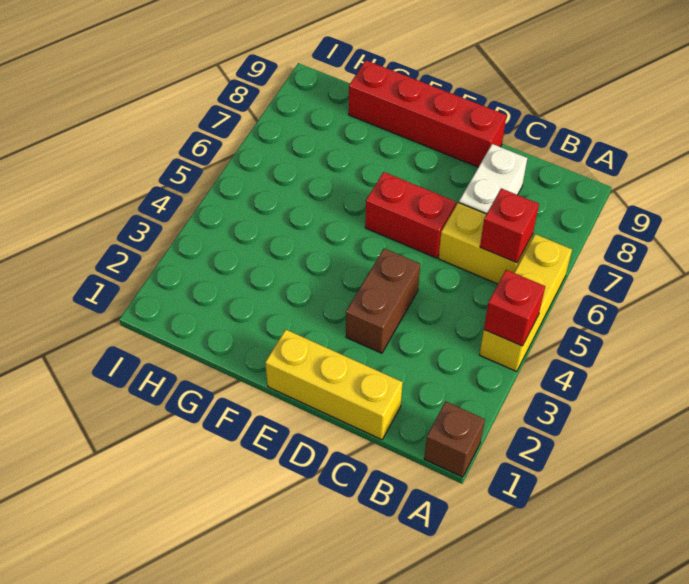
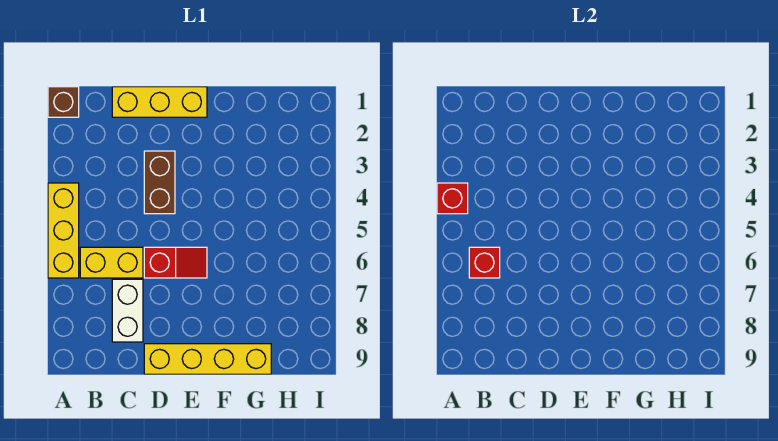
red 1x2 brick [365,172,456,258] -> red 1x2 slope [144,247,207,278]
red 1x4 brick [349,60,506,167] -> yellow 1x4 brick [144,344,271,374]

